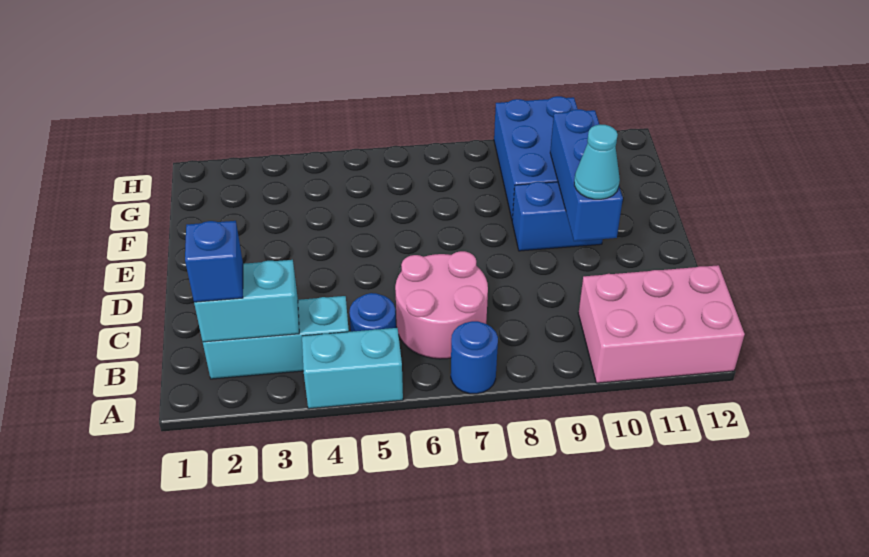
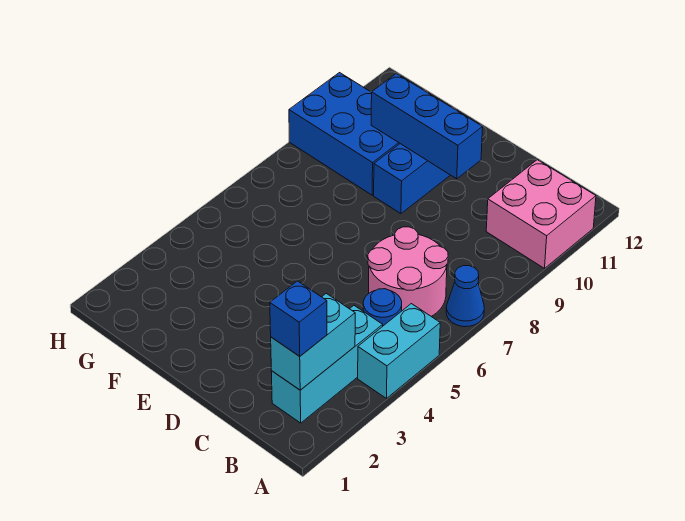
blue 1x1 round brick [451,321,498,394] -> blue 1x1 cone [446,266,484,327]
pink 2x3 brick [578,265,745,383] -> pink 2x2 brick [486,160,596,268]
cyan 1x1 cone [574,125,620,199] -> none

